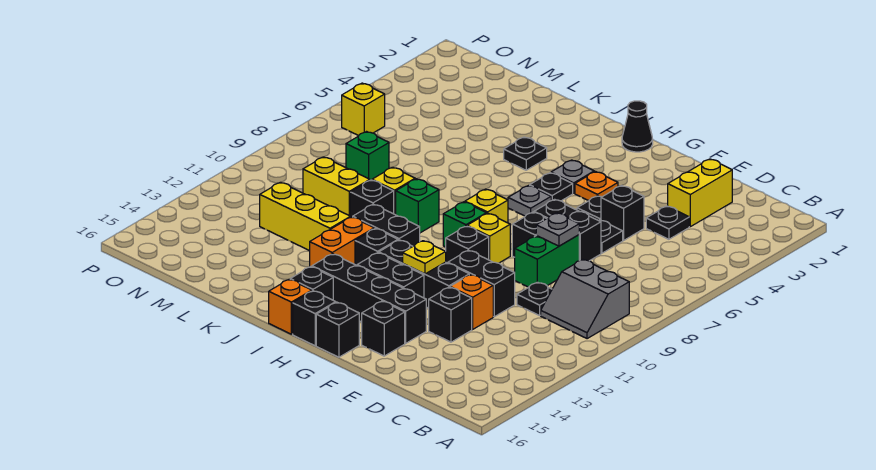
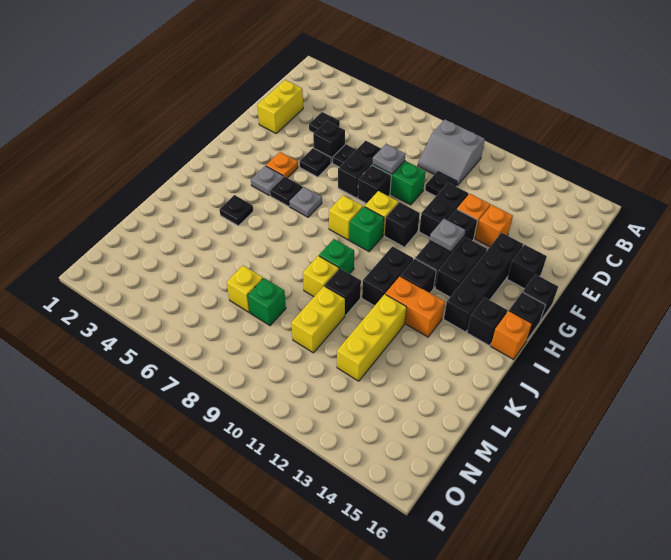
grey 2x2 slope [541,259,629,339] -> grey 2x2 slope turned to [418,120,485,186]
yellow 1x2 brick [668,159,732,227] -> yellow 1x2 brick turned to [257,80,303,133]
black 1x1 brick [429,287,472,342] -> orange 1x1 brick [475,205,513,247]
yellow 1x1 plate [403,241,446,274] -> grey 1x1 plate [430,219,465,252]
black 1x1 cone [622,101,653,152] -> none
yellow 1x1 brick [342,83,385,136] -> yellow 1x1 brick moved to [226,266,263,312]

